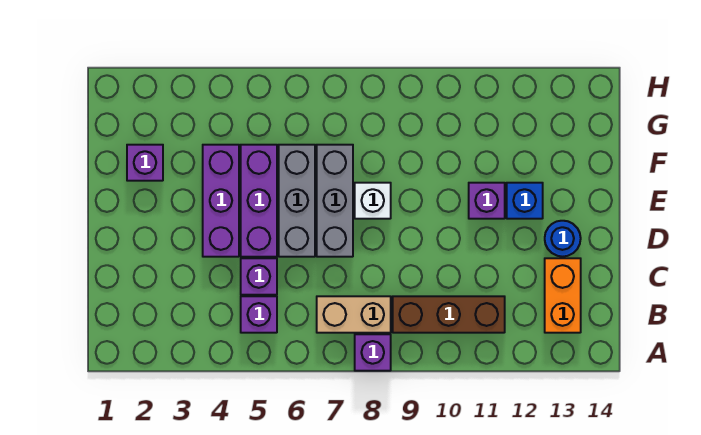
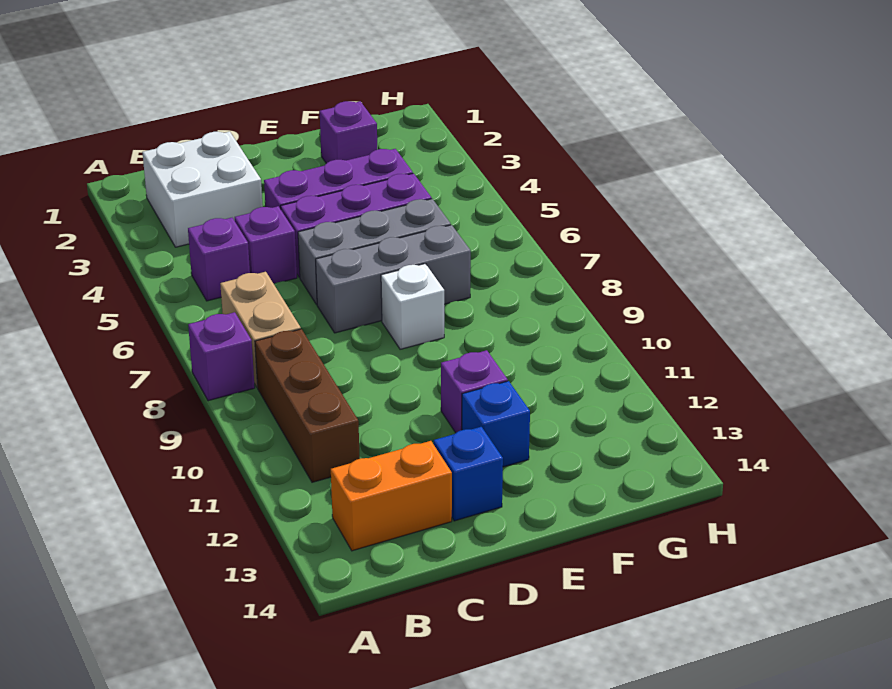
none -> white 2x2 brick [143,132,263,247]
blue 1x1 round brick [545,221,581,257] -> blue 1x1 brick [434,427,503,521]

